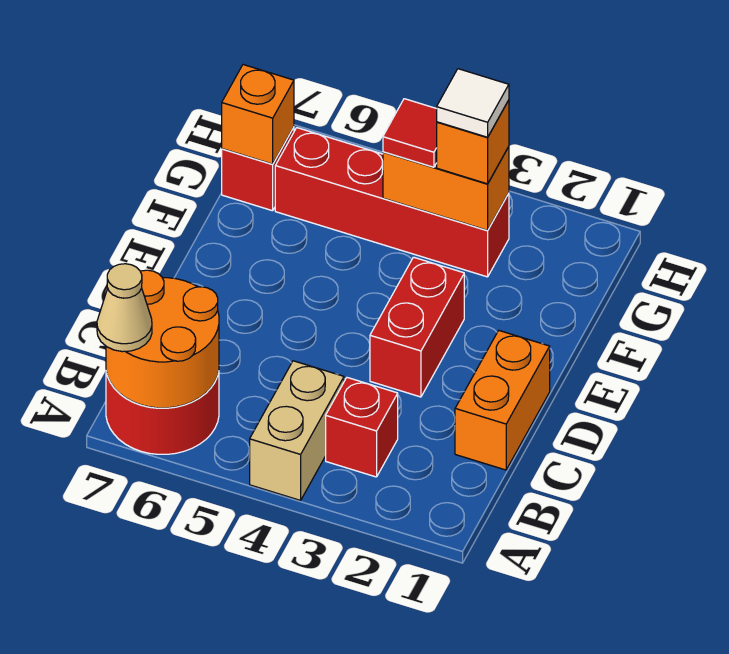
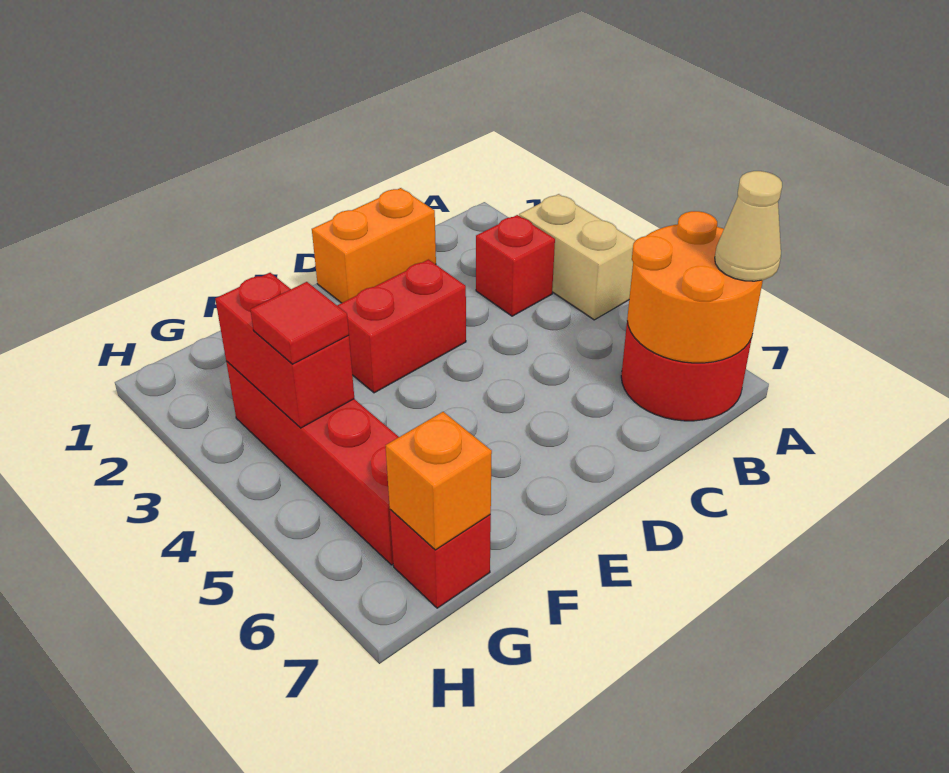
tan 1x2 brick [250,361,344,500] -> tan 1x2 brick turned to [519,194,636,320]
orange 1x2 brick [383,147,509,230] -> red 1x2 brick [215,273,354,428]
orange 1x1 brick [437,100,509,184] -> none
white 1x1 tile [437,69,509,137] -> none

